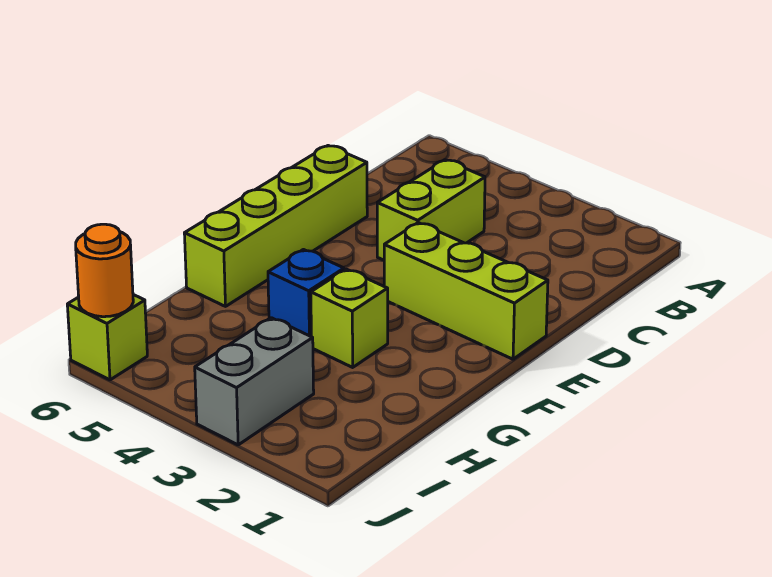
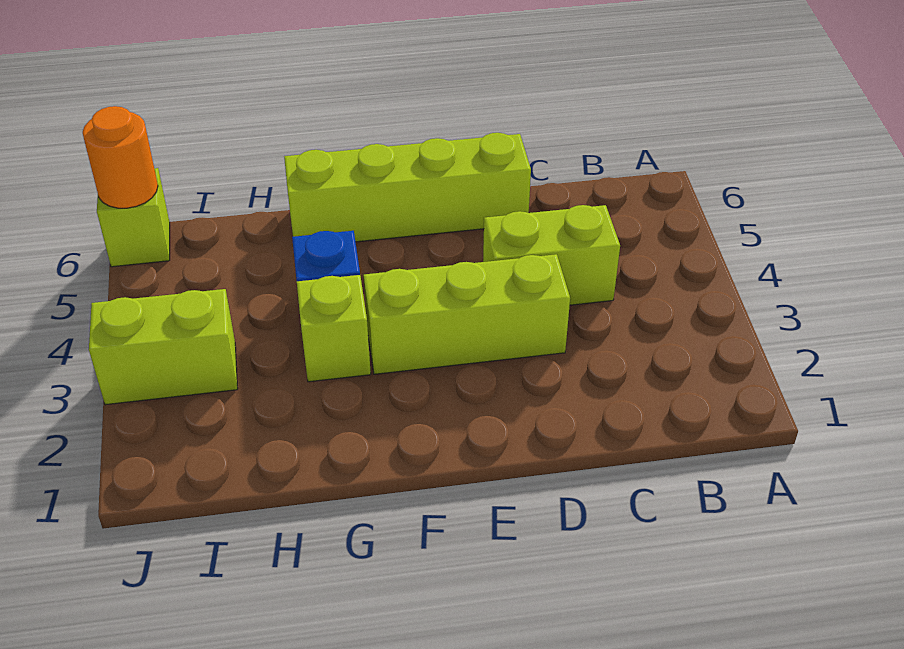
lime 1x3 brick [384,223,548,359] -> lime 1x3 brick turned to [364,254,570,374]
grey 1x2 brick [195,318,314,445] -> lime 1x2 brick [89,289,238,405]

